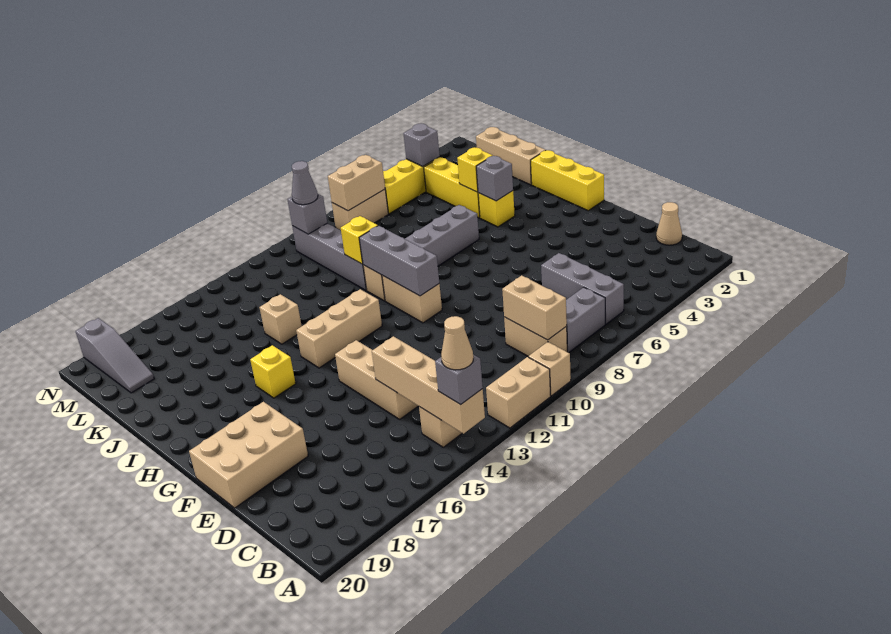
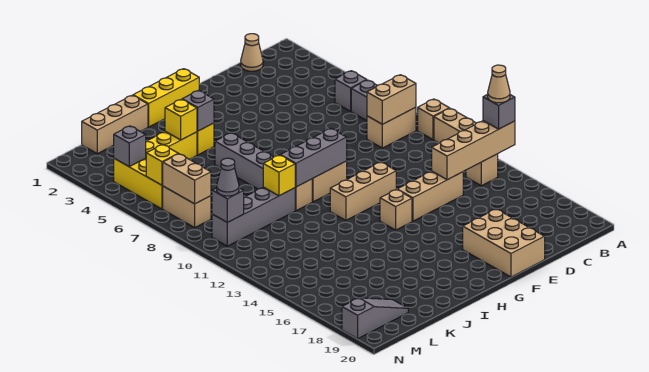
grey 1x3 brick [541,253,624,324] -> grey 1x1 brick [335,71,366,111]
tan 1x3 brick [296,289,382,368] -> tan 1x3 brick turned to [330,162,396,220]
yellow 1x1 brick [250,345,296,398] -> yellow 1x1 brick moved to [146,144,178,185]
tan 1x1 brick [259,294,302,344] -> tan 1x1 brick moved to [380,189,412,230]

